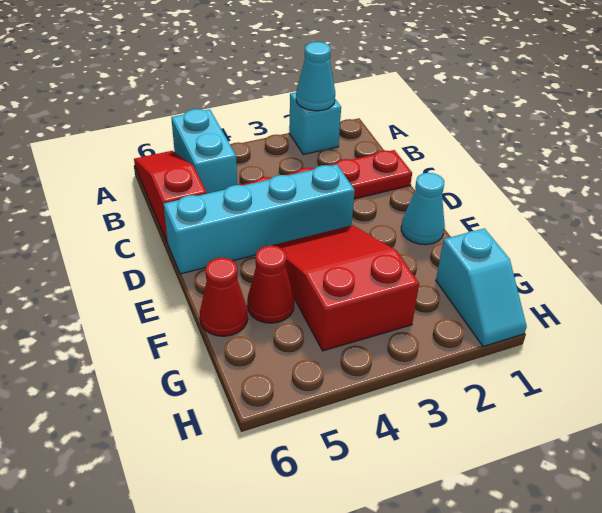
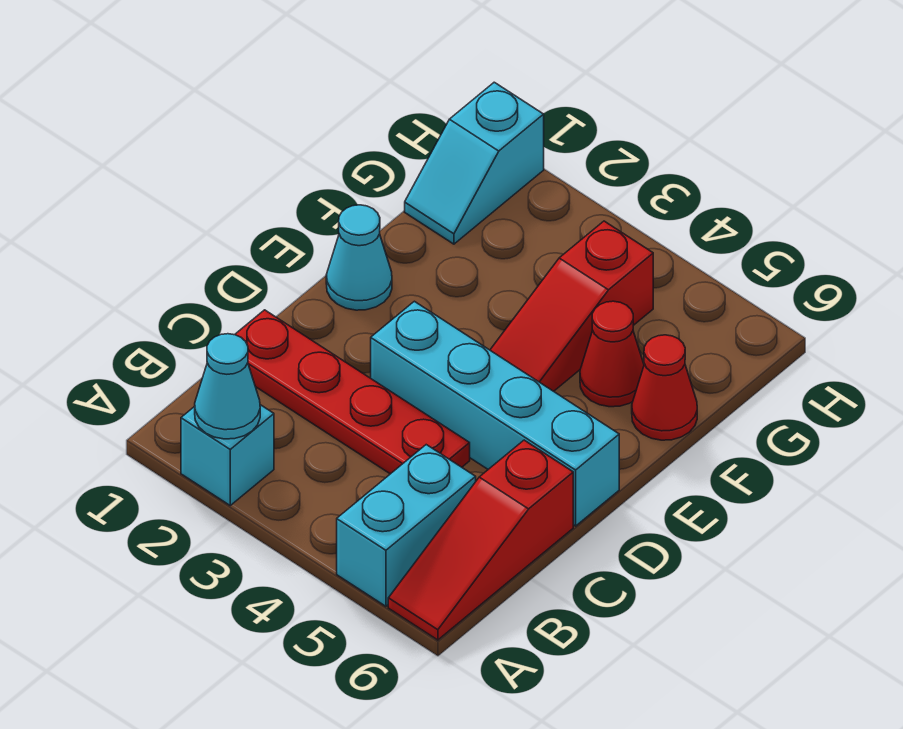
red 2x3 slope [272,225,419,351] -> red 1x3 slope [490,221,653,391]
cyan 1x2 slope [436,228,527,347] -> cyan 1x2 slope turned to [405,82,544,244]

